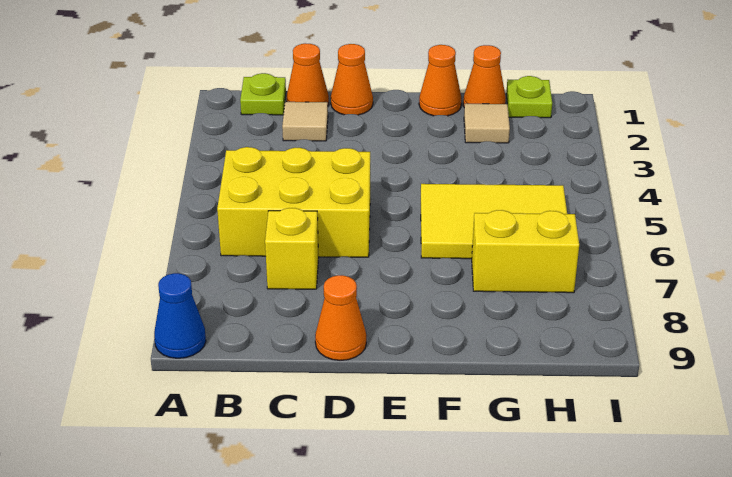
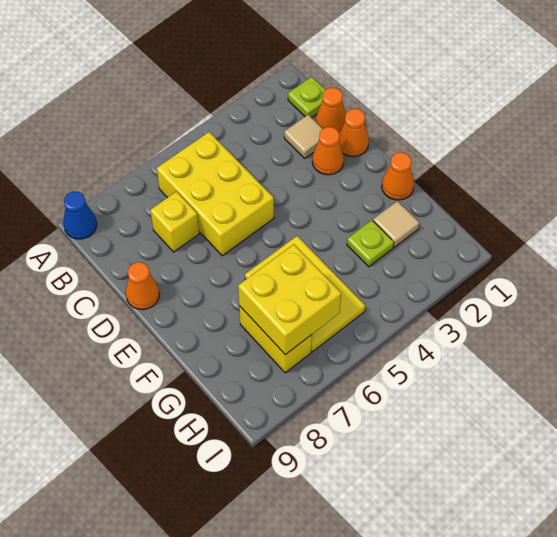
orange 1x1 cone [463,45,506,107] -> orange 1x1 cone moved to [312,127,344,175]
none -> yellow 2x2 brick [238,244,341,355]
lime 1x1 plate [506,76,552,118] -> lime 1x1 plate moved to [347,220,394,267]

